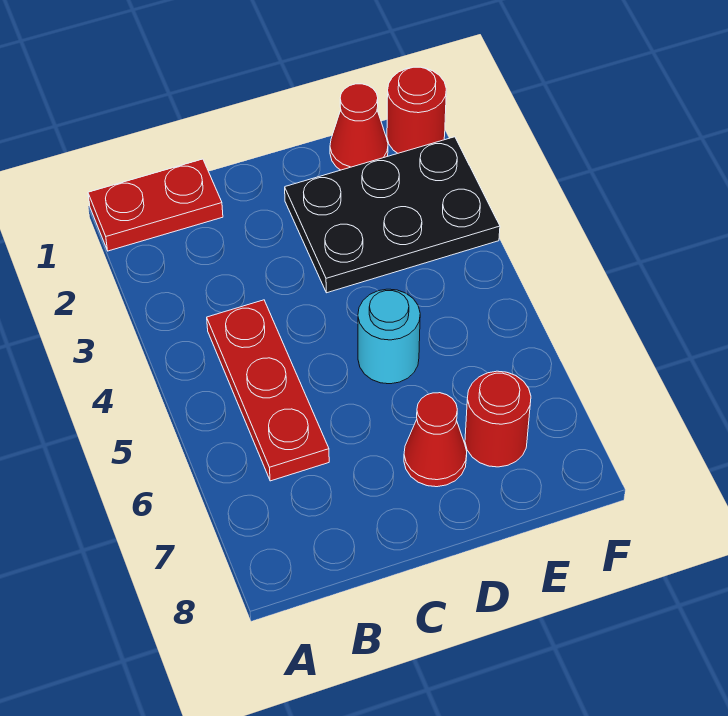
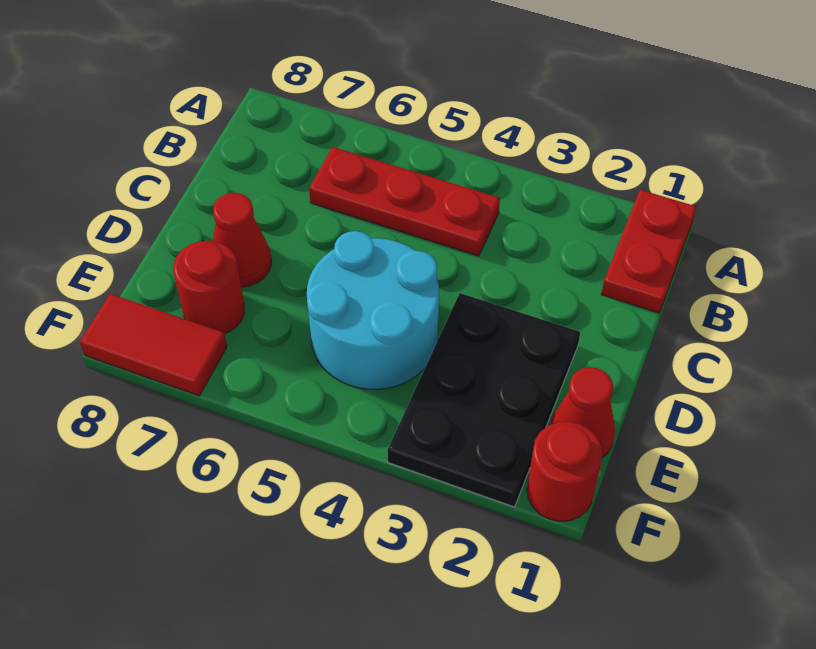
cyan 1x1 round brick [358,289,420,384] -> cyan 2x2 round brick [307,231,439,389]
none -> red 1x2 tile [80,294,227,396]

